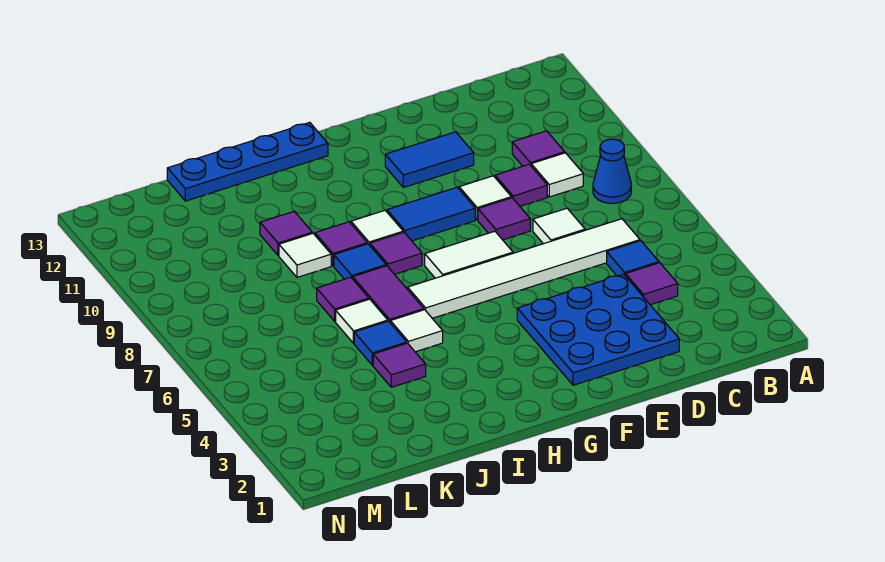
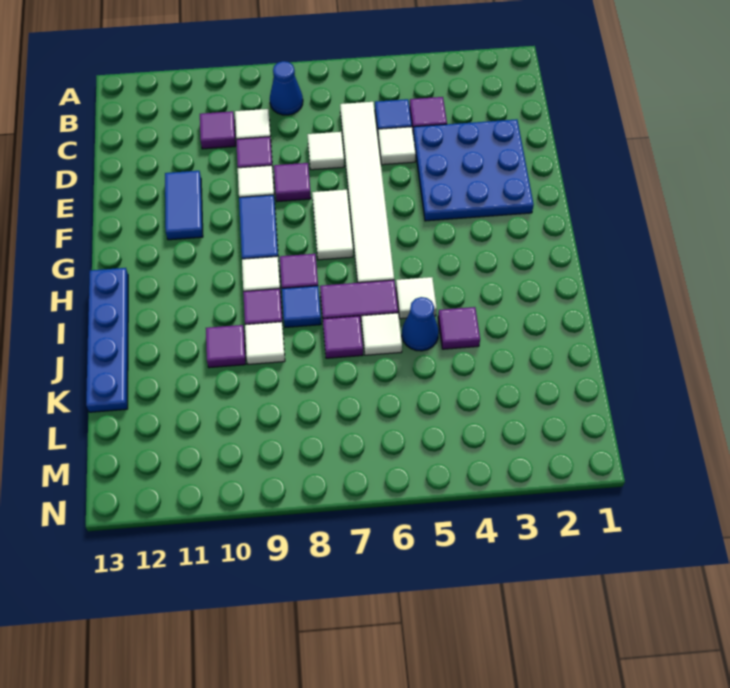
none -> white 1x1 tile [378,127,416,165]
blue 1x1 tile [354,321,407,365] -> blue 1x1 cone [402,297,439,351]

